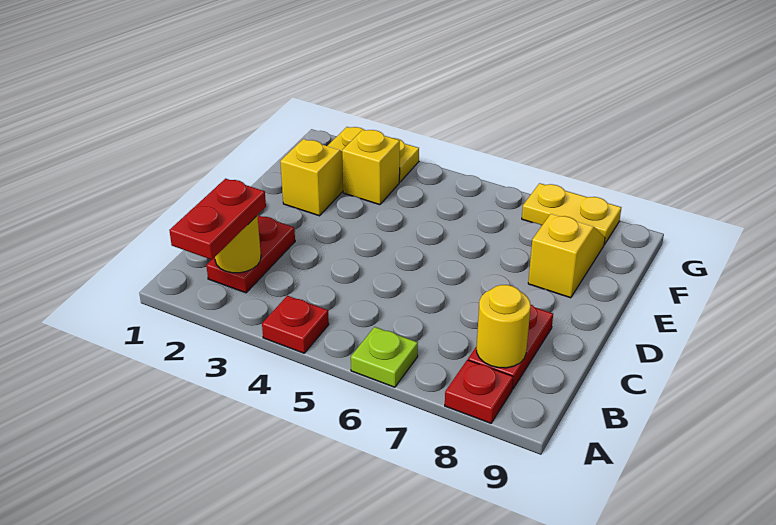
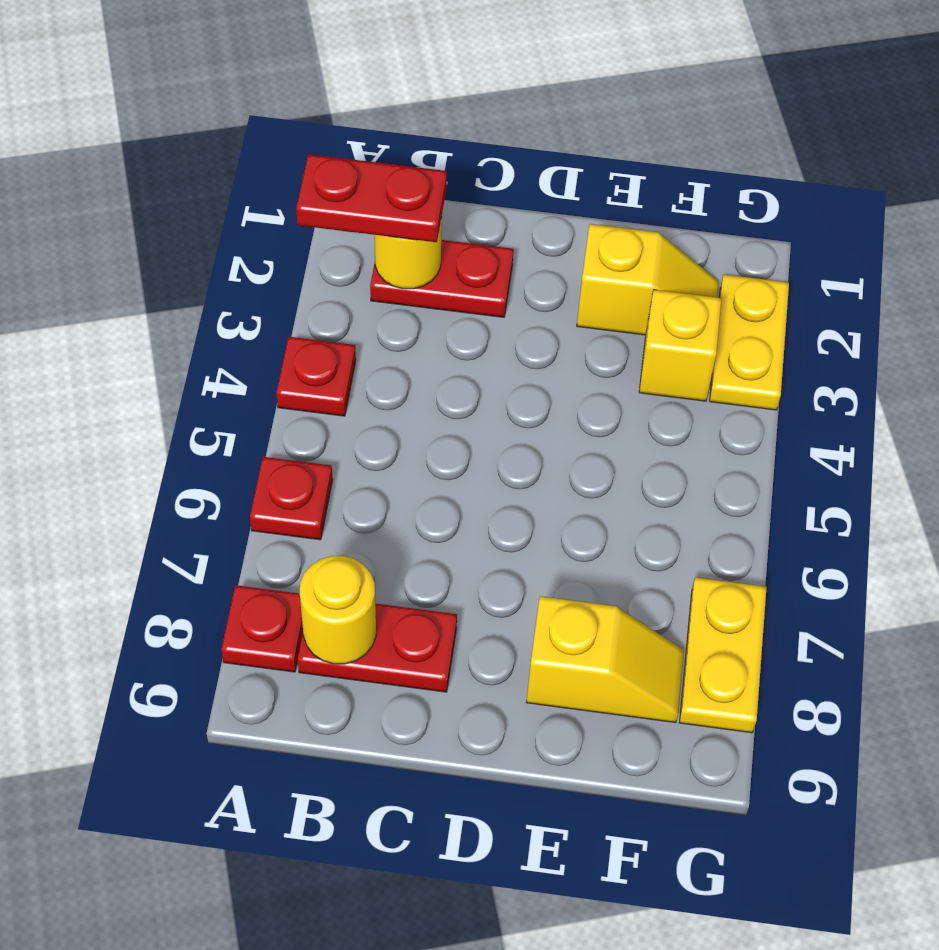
lime 1x1 plate [351,327,418,387] -> red 1x1 plate [250,457,333,540]

